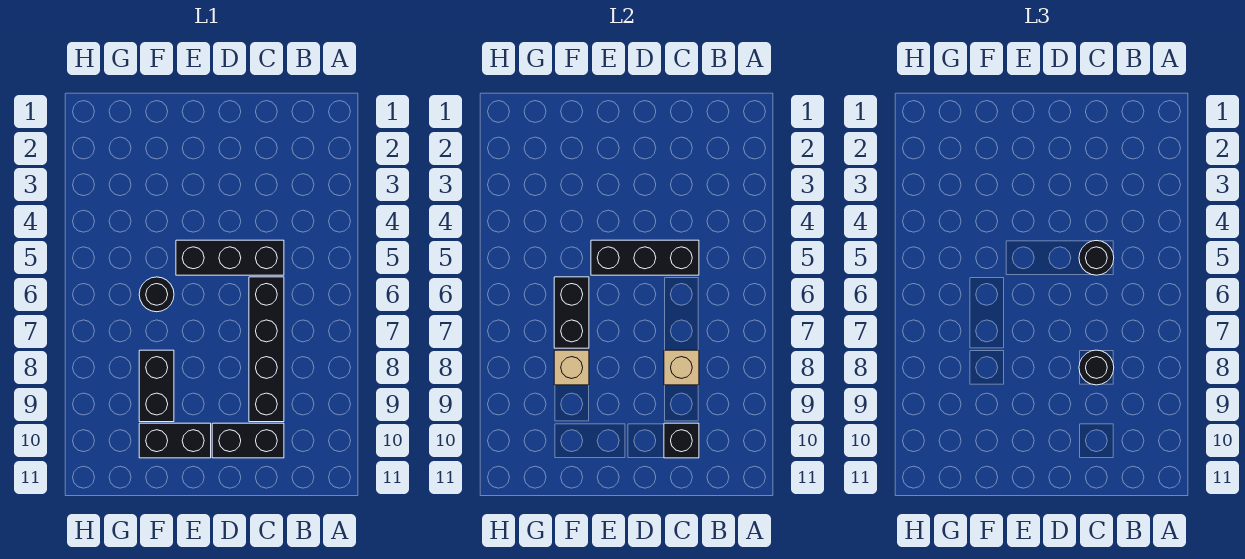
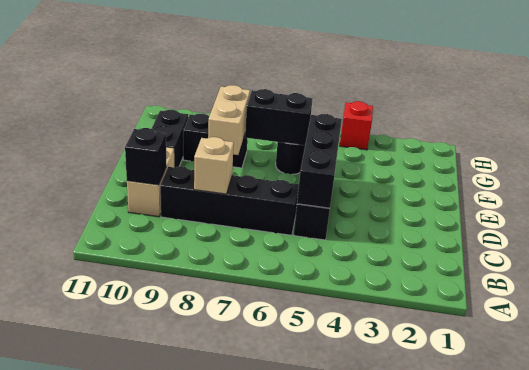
black 1x1 round brick [1079,241,1114,275] -> none
black 1x1 round brick [1079,350,1114,385] -> none
black 1x2 brick [212,423,284,458] -> tan 1x2 brick [127,147,174,217]
tan 1x1 brick [554,350,589,385] -> tan 1x2 brick [208,85,250,155]
none -> red 1x1 brick [340,101,373,150]

